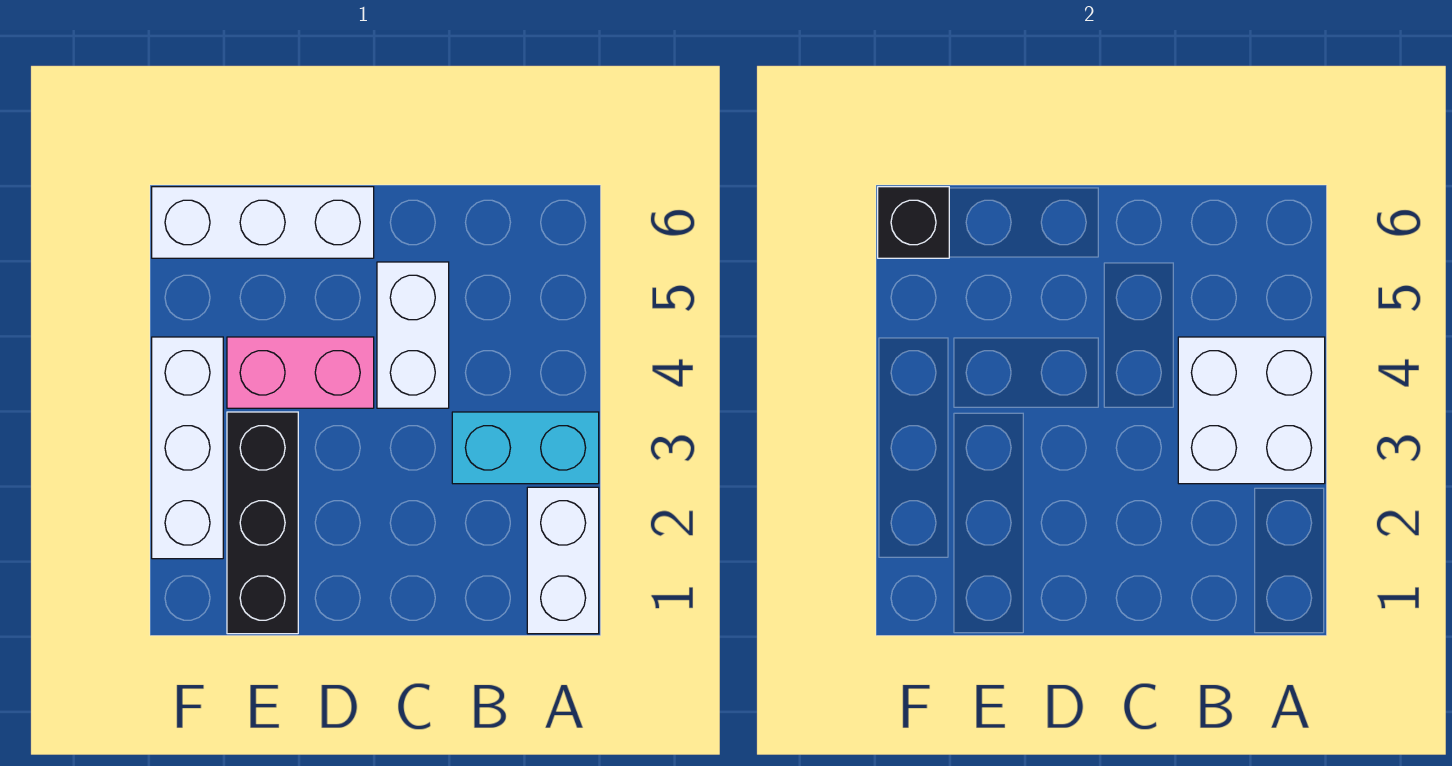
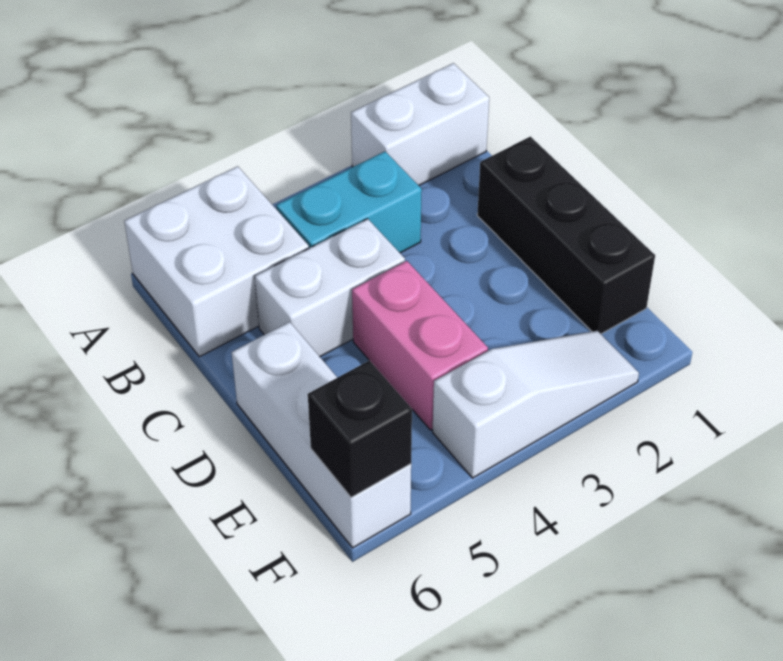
cyan 1x2 brick [452,412,599,484] -> cyan 1x2 brick turned to [276,152,422,253]
white 2x2 brick [1178,337,1325,484] -> white 2x2 brick moved to [124,166,309,357]
black 1x3 brick [227,412,298,634] -> black 1x3 brick turned to [477,137,655,334]
white 1x3 brick [152,337,223,559] -> white 1x3 slope [433,331,639,478]

